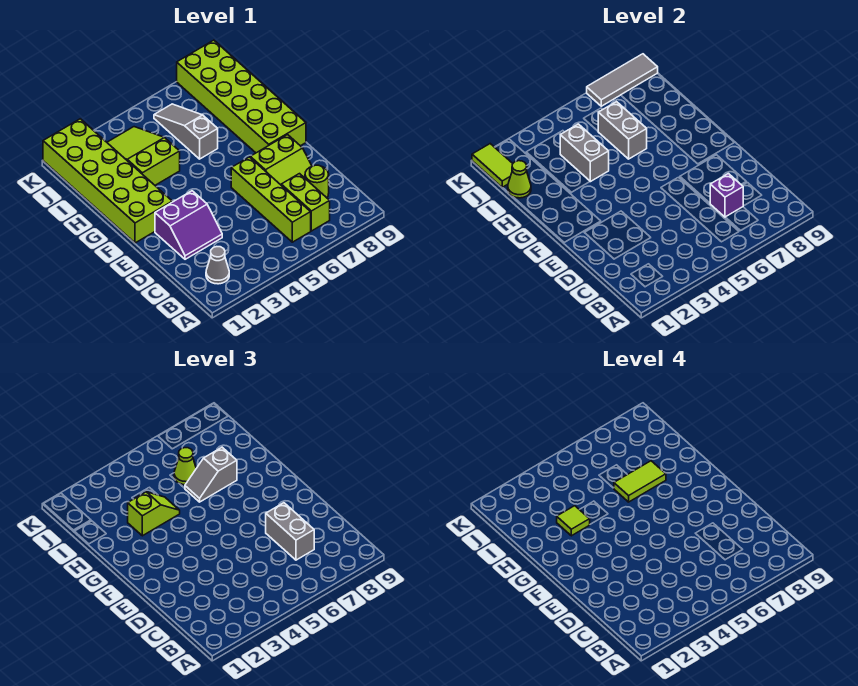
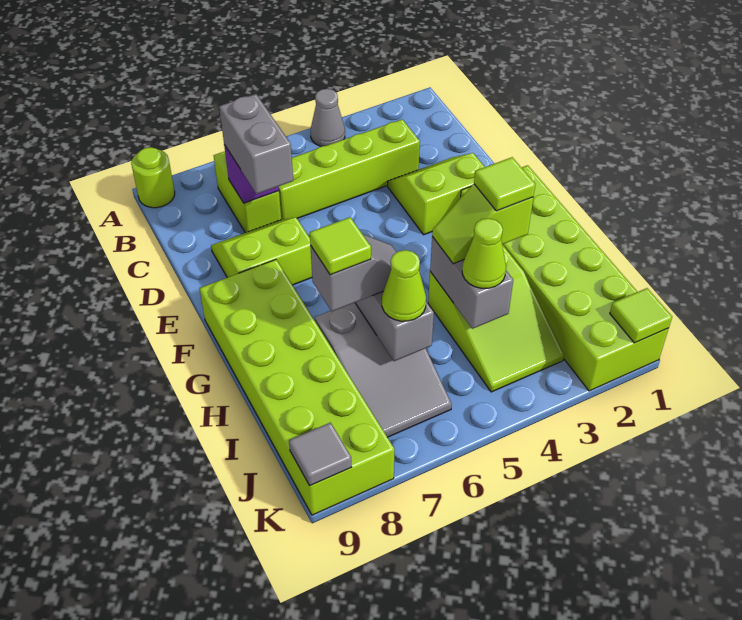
grey 1x1 cone [206,247,229,284] -> grey 1x1 cone moved to [311,89,345,146]
lime 1x4 brick [231,157,311,242] -> lime 1x4 brick turned to [279,119,420,219]
lime 1x1 round brick [305,165,329,198] -> lime 1x1 round brick moved to [131,147,175,208]
purple 2x2 slope [155,191,222,259] -> lime 2x2 slope [388,153,485,235]
grey 1x3 slope [154,104,218,159] -> grey 2x3 slope [315,303,452,437]
lime 1x2 tile [614,461,666,502] -> lime 1x1 tile [310,217,371,275]
lime 1x1 cone [508,161,531,198] -> lime 1x1 cone moved to [462,218,506,288]
lime 1x2 tile [472,144,513,188] -> lime 1x1 tile [610,288,672,343]
grey 1x3 tile [587,54,658,106] -> grey 1x1 tile [289,423,351,486]

